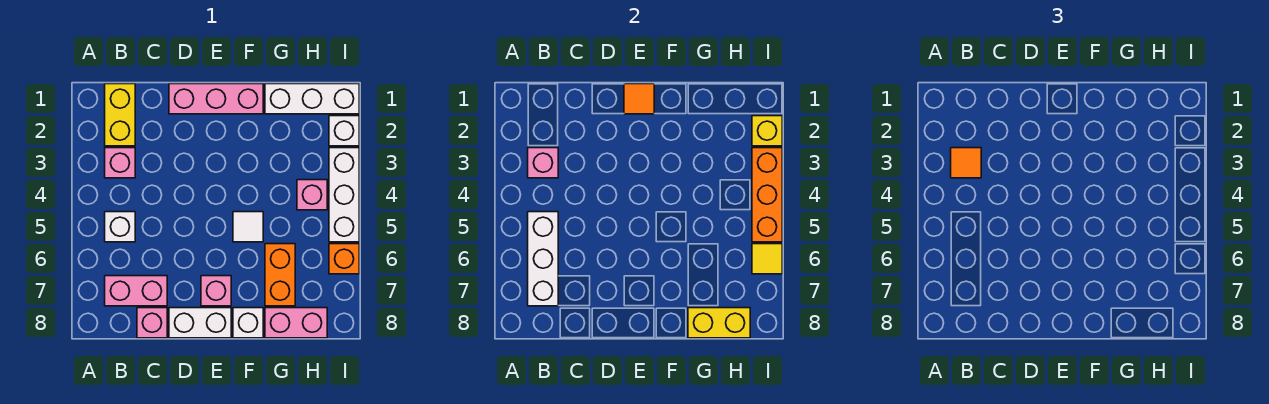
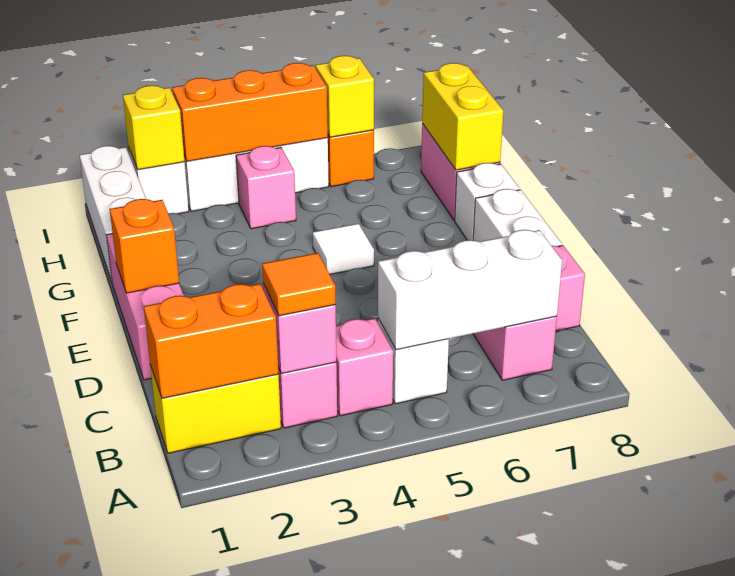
orange 1x1 tile [624,84,654,114] -> orange 1x1 brick [110,199,179,293]
pink 1x1 brick [201,276,231,306] -> pink 1x1 brick moved to [336,318,393,416]
orange 1x2 brick [265,244,295,306] -> orange 1x2 brick moved to [144,284,278,398]
yellow 1x1 tile [752,244,782,274] -> yellow 1x1 brick [315,56,374,137]

